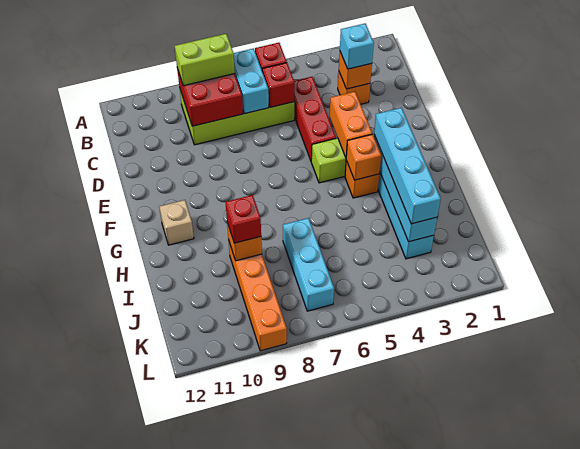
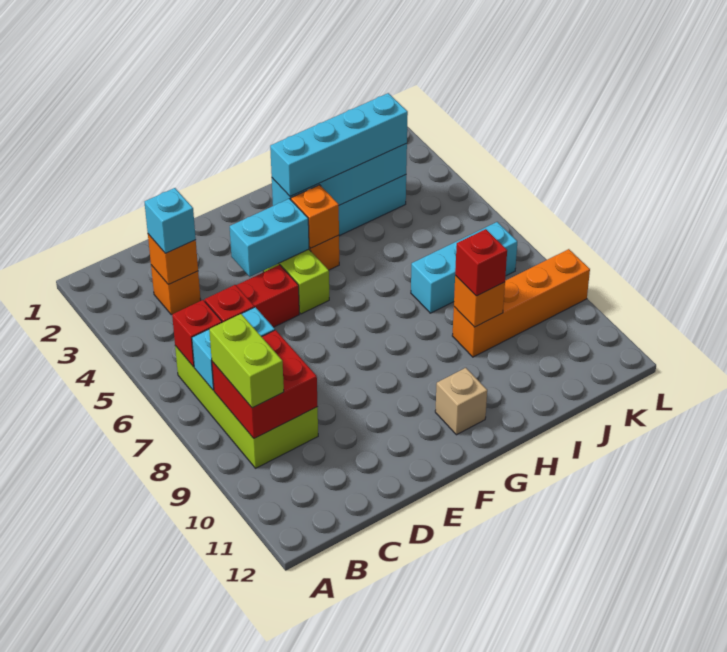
orange 1x2 brick [330,92,372,157] -> cyan 1x2 brick [230,199,309,277]

